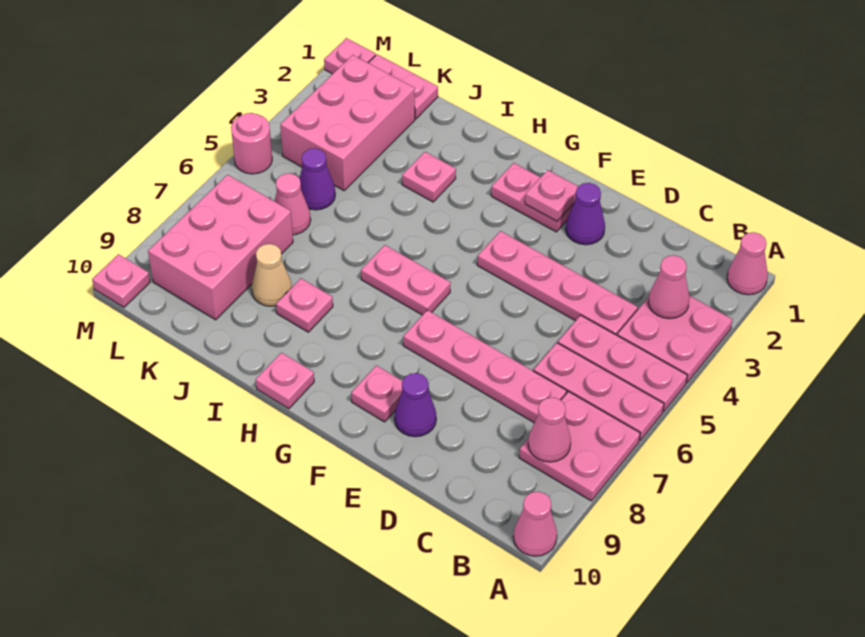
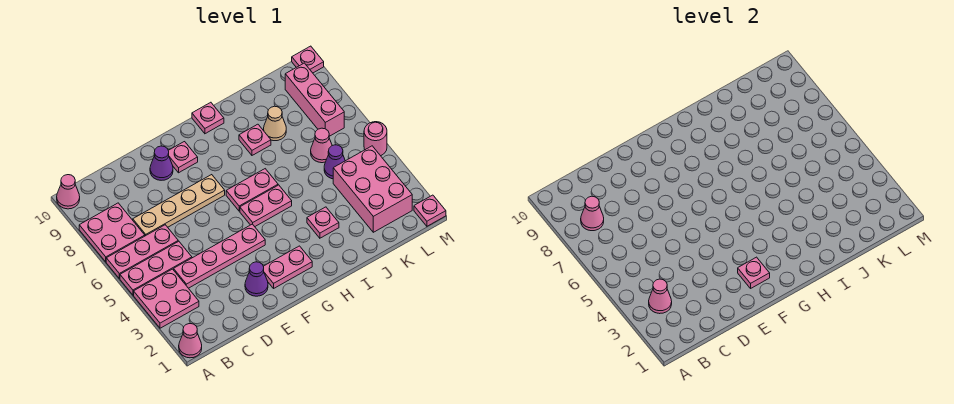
pink 1x4 plate [403,310,567,423] -> tan 1x4 plate [133,175,225,236]
pink 1x2 plate [368,54,438,119] -> pink 1x2 plate moved to [240,185,292,227]
pink 2x3 brick [148,175,293,320] -> pink 1x3 brick [285,63,344,136]

